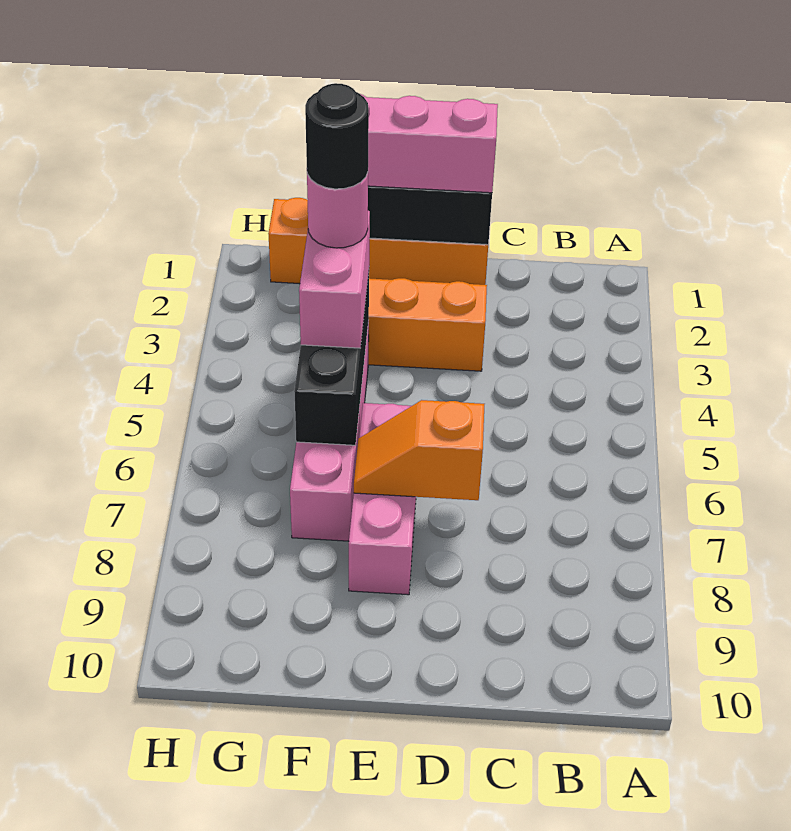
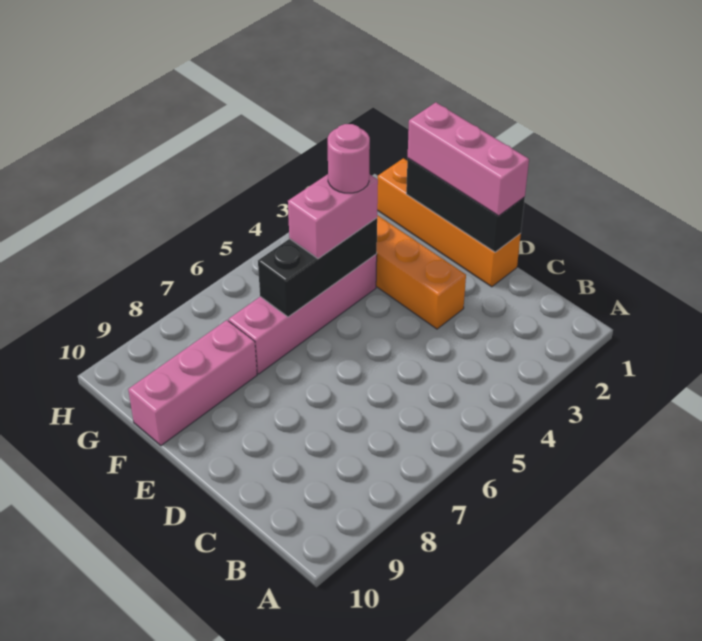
orange 1x2 slope [354,400,484,500] -> none
pink 1x3 brick [349,403,416,595] -> pink 1x3 brick moved to [128,320,257,445]
black 1x1 round brick [305,83,369,189] -> none

